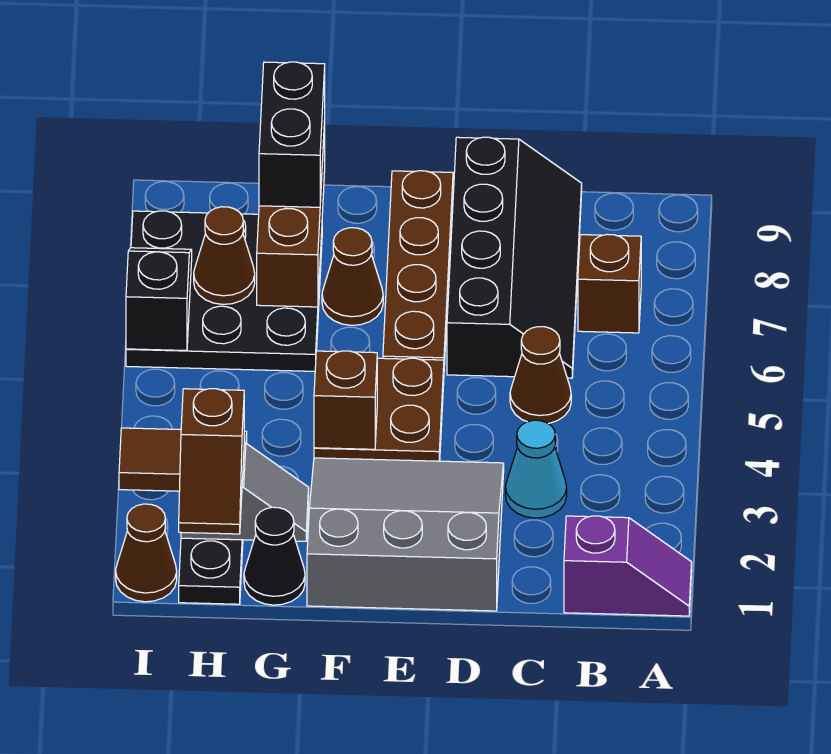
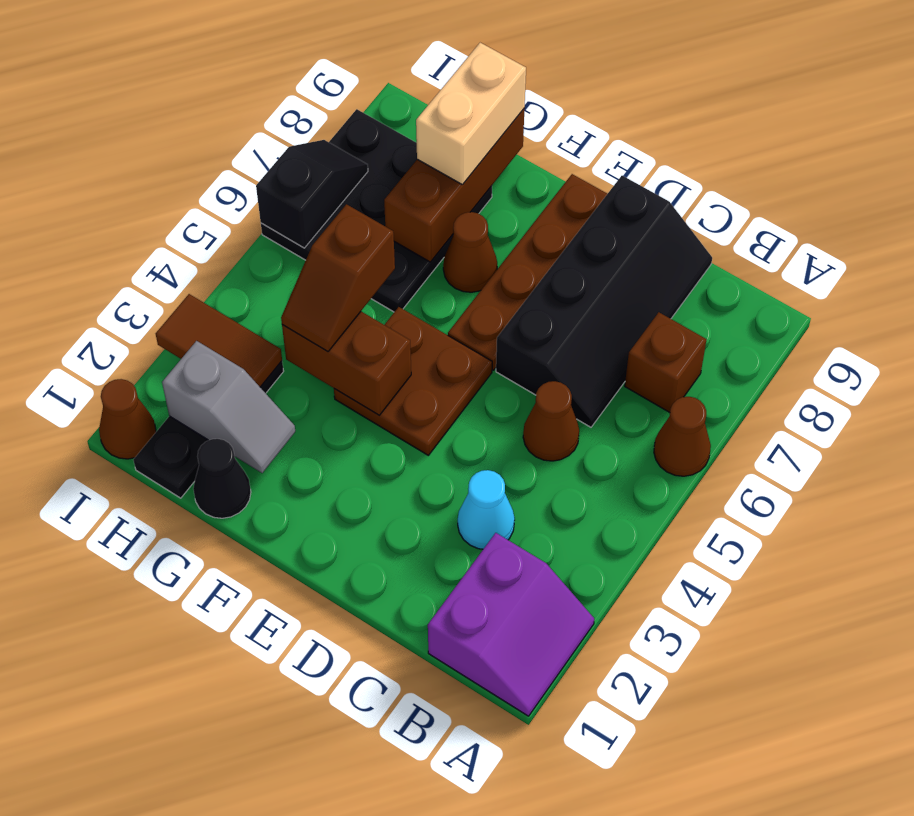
purple 1x2 slope [564,516,692,616] -> purple 2x2 slope [428,533,594,716]
grey 3x3 slope [307,458,504,611] -> none
brown 1x1 brick [314,351,377,449] -> brown 1x2 brick [282,312,411,415]
black 1x2 brick [259,62,325,207] -> tan 1x2 brick [416,43,526,185]
brown 1x2 slope [179,389,244,534] -> brown 1x2 slope moved to [281,204,395,352]
brown 1x1 cone [194,207,255,304] -> brown 1x1 cone moved to [654,397,711,476]

